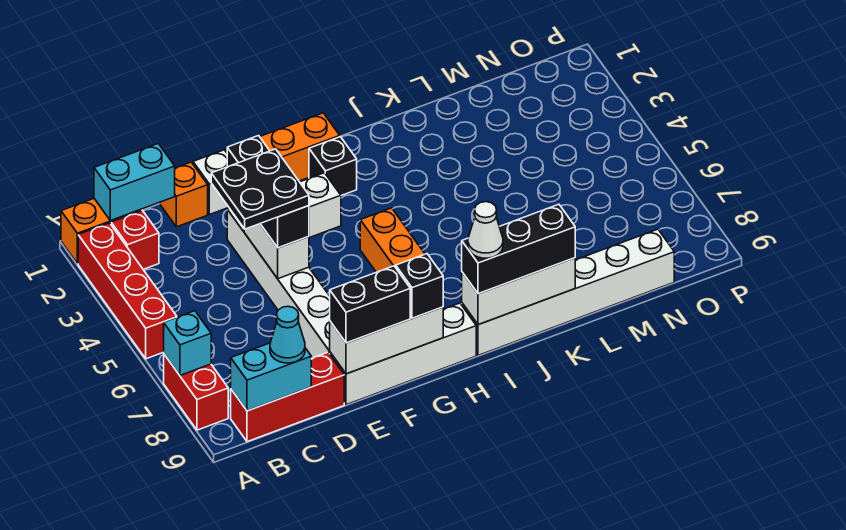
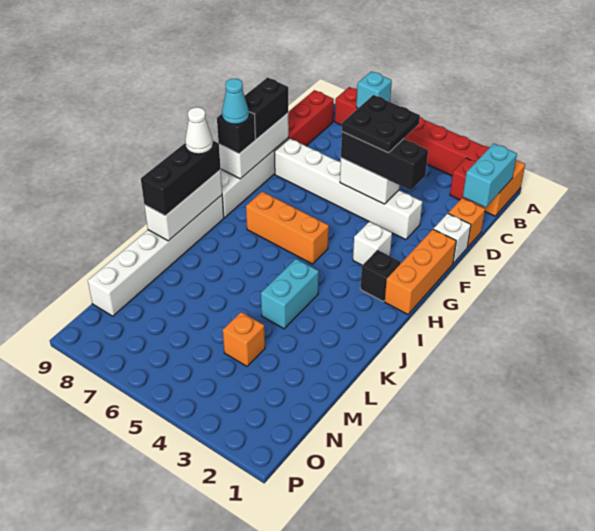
cyan 1x2 brick [231,343,311,411] -> cyan 1x2 brick moved to [261,259,319,329]
cyan 1x1 cone [270,306,305,363] -> cyan 1x1 cone moved to [222,79,249,124]
none -> orange 1x1 brick [223,312,265,366]

